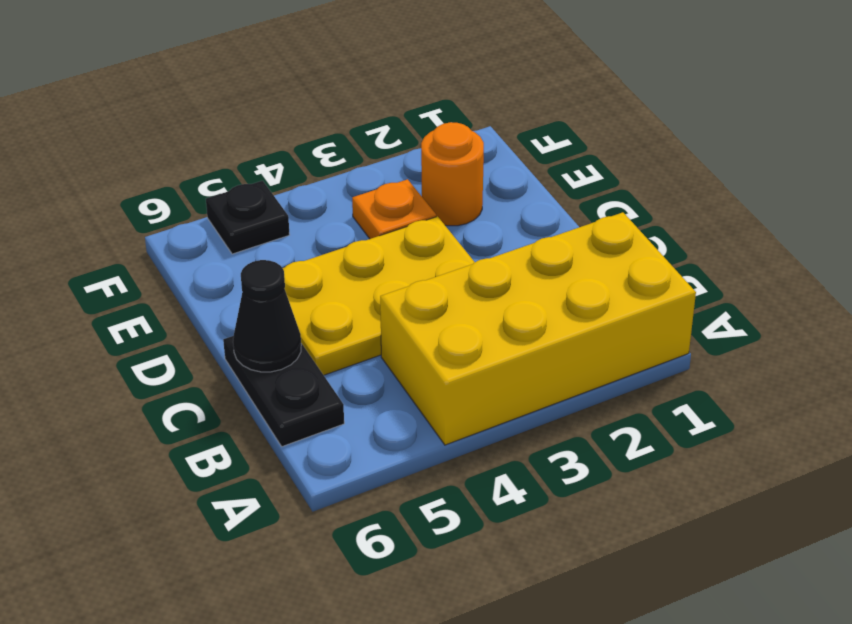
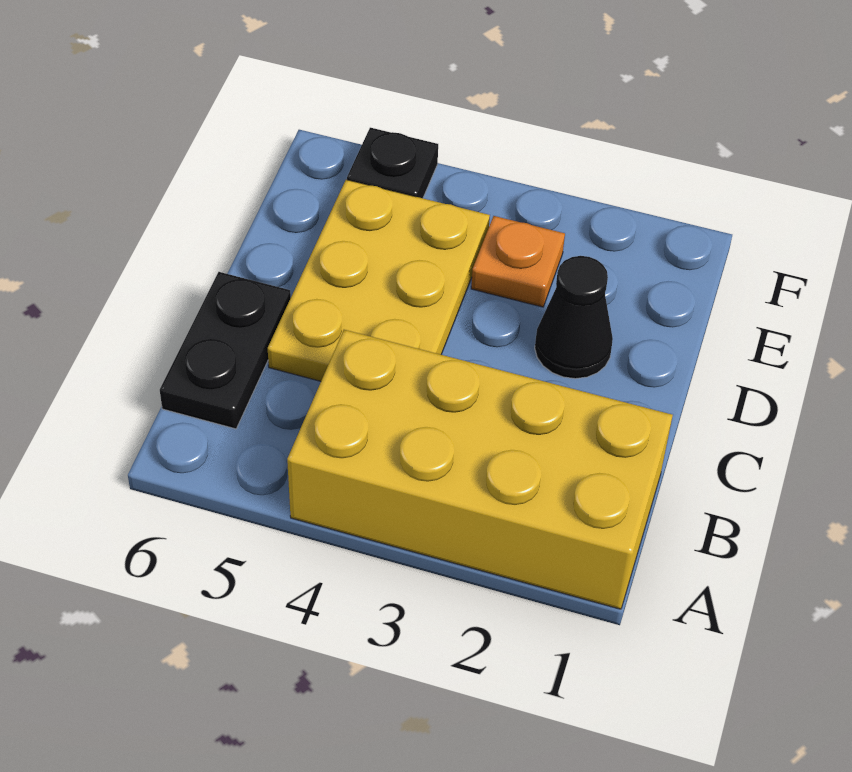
yellow 2x3 plate [283,216,475,375] -> yellow 2x3 plate turned to [268,180,490,381]
black 1x1 cone [233,260,301,372] -> black 1x1 cone moved to [535,256,613,379]
orange 1x1 round brick [421,122,484,226] -> none

